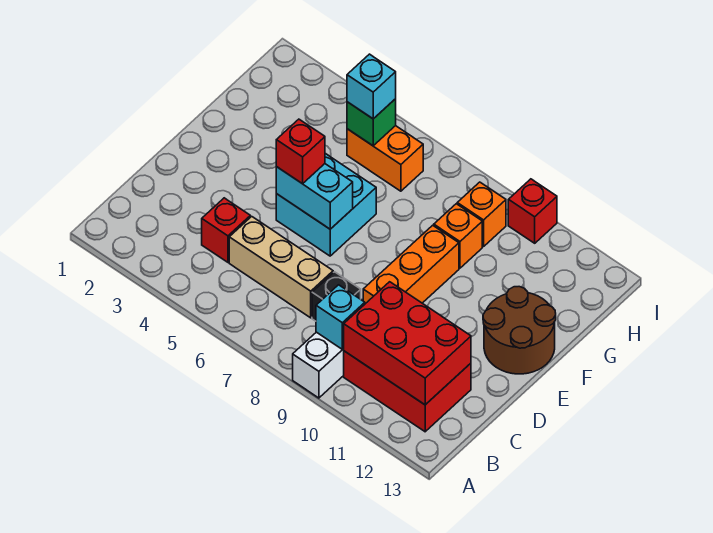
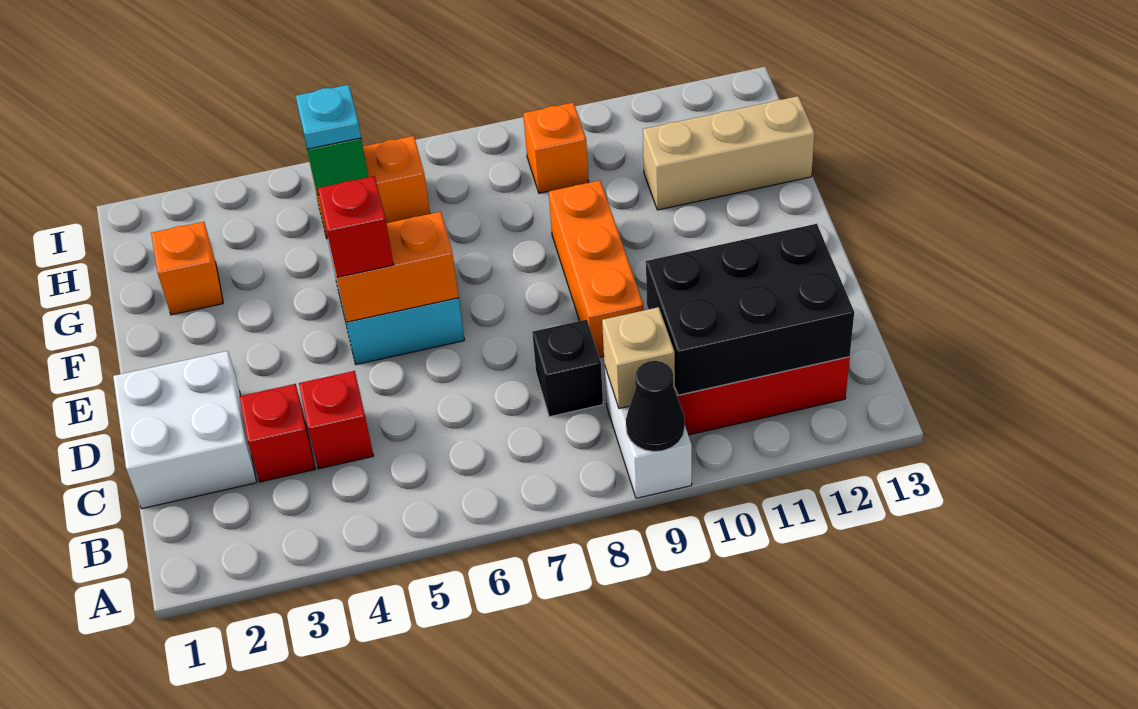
none -> black 1x1 cone [626,361,685,452]
cyan 1x1 brick [316,285,365,350] -> tan 1x1 brick [602,307,675,409]
red 2x3 brick [344,282,471,405] -> black 2x3 brick [646,224,854,395]
none -> white 2x2 brick [113,351,257,509]
tan 1x3 brick [229,216,333,318] -> tan 1x3 brick moved to [643,96,815,210]
cyan 1x2 brick [276,164,353,229] -> orange 1x2 brick [331,212,459,322]
brown 2x2 round brick [483,287,556,374] -> none
orange 1x1 brick [434,204,482,268] -> orange 1x1 brick moved to [151,222,223,315]
cyan 1x1 brick [347,54,396,119] -> cyan 1x1 plate [296,85,361,149]
red 1x1 brick [508,179,557,243] -> red 1x1 brick moved to [239,384,315,482]

